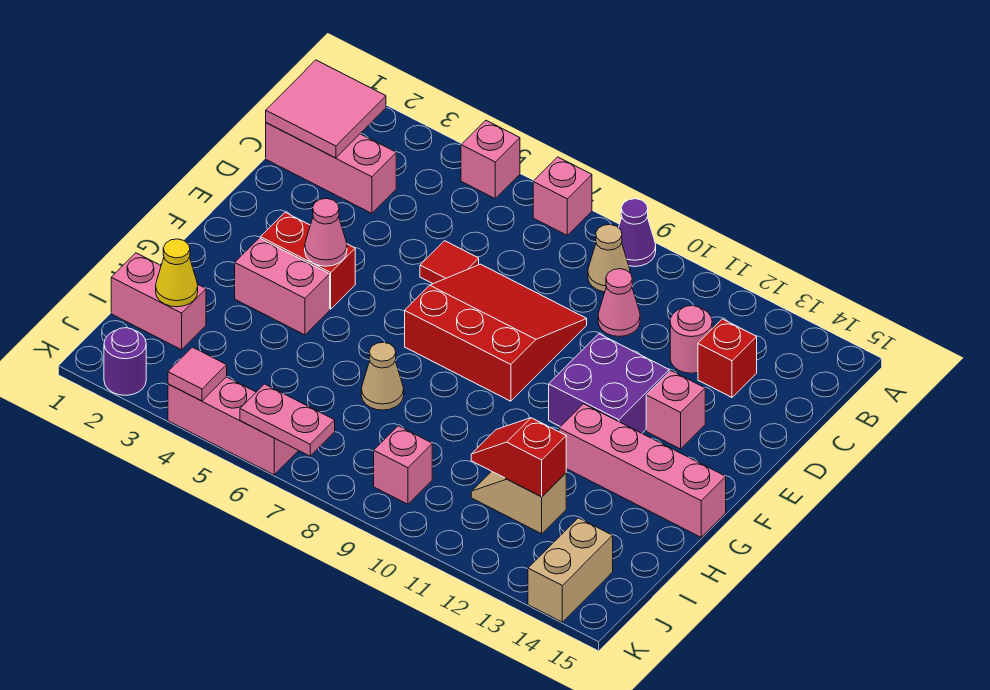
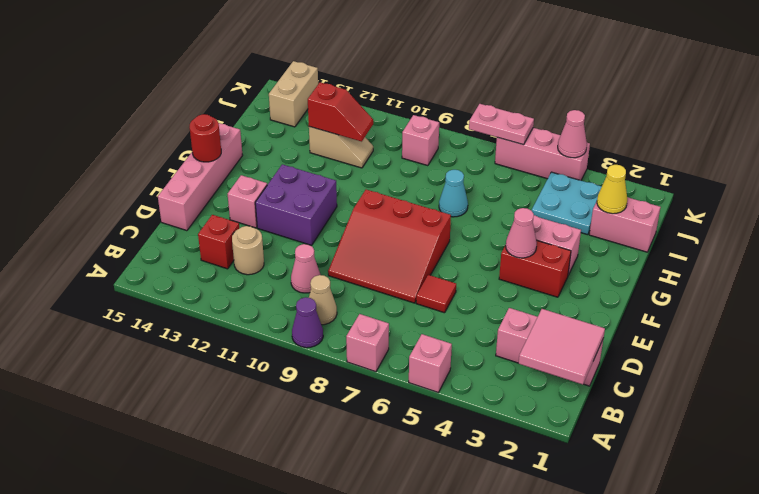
pink 1x1 round brick [670,306,712,373] -> tan 1x1 round brick [232,226,264,275]
none -> red 1x1 round brick [190,114,221,162]
pink 1x4 brick [559,404,726,537] -> pink 1x4 brick turned to [158,123,243,231]
tan 1x1 cone [361,342,404,410] -> cyan 1x1 cone [439,170,468,217]
none -> cyan 2x2 plate [532,172,602,235]
purple 1x1 round brick [104,328,146,395] -> none
pink 1x1 tile [168,347,227,401] -> pink 1x1 cone [558,110,587,158]

